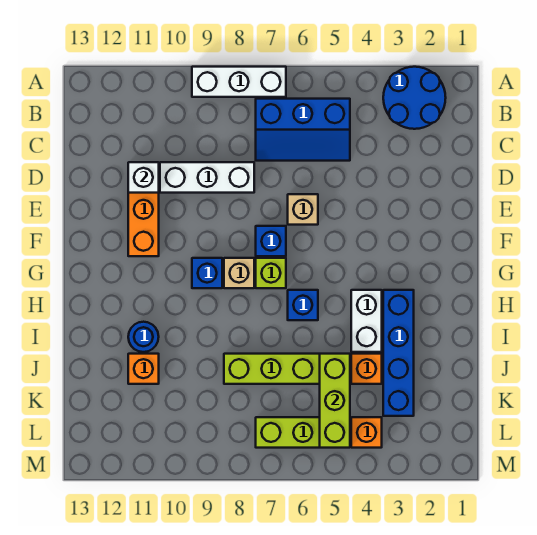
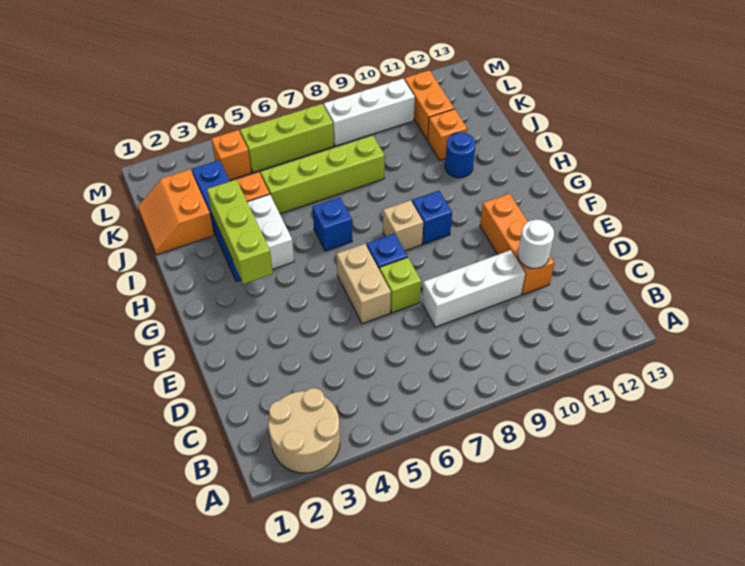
blue 2x2 round brick [383,67,446,129] -> tan 2x2 round brick [268,388,340,473]
white 1x3 brick [192,67,286,97] -> white 1x3 brick moved to [324,79,415,146]
blue 2x3 slope [256,99,350,161] -> none
white 1x1 brick [128,162,159,193] -> white 1x1 round brick [518,220,554,268]
tan 1x1 brick [288,194,318,225] -> tan 1x2 brick [337,244,391,324]
lime 1x1 brick [256,258,286,288] -> lime 1x1 brick moved to [380,257,421,313]
none -> orange 2x2 slope [137,170,214,255]
lime 1x3 brick [320,354,350,448] -> lime 1x3 brick moved to [207,180,273,284]
none -> orange 1x2 brick [404,70,454,140]

